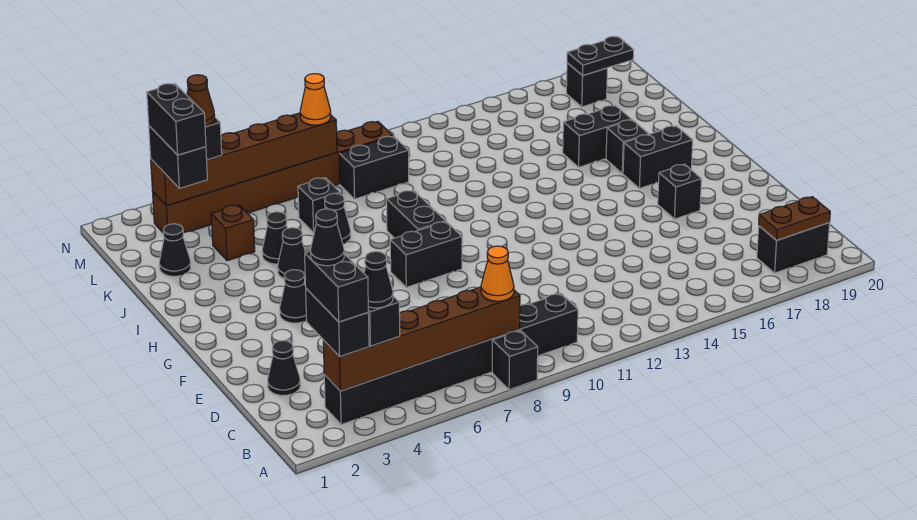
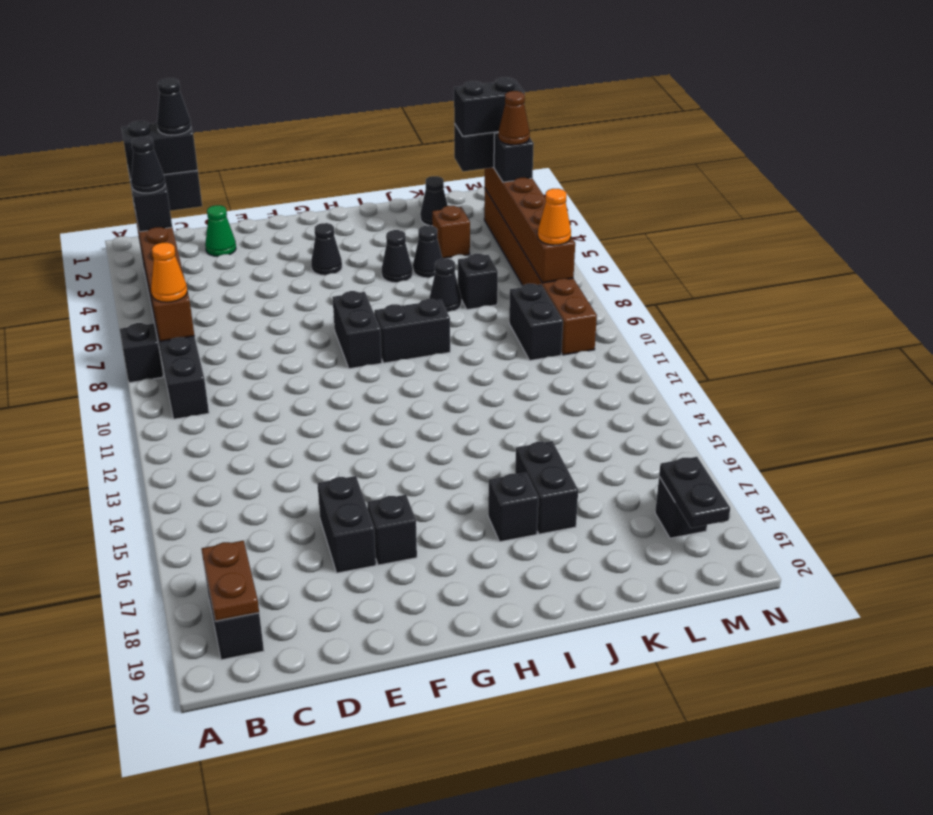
black 1x1 cone [268,341,300,396] -> green 1x1 cone [205,205,236,257]
black 1x2 brick [623,126,693,188] -> black 1x2 brick moved to [317,476,376,573]

